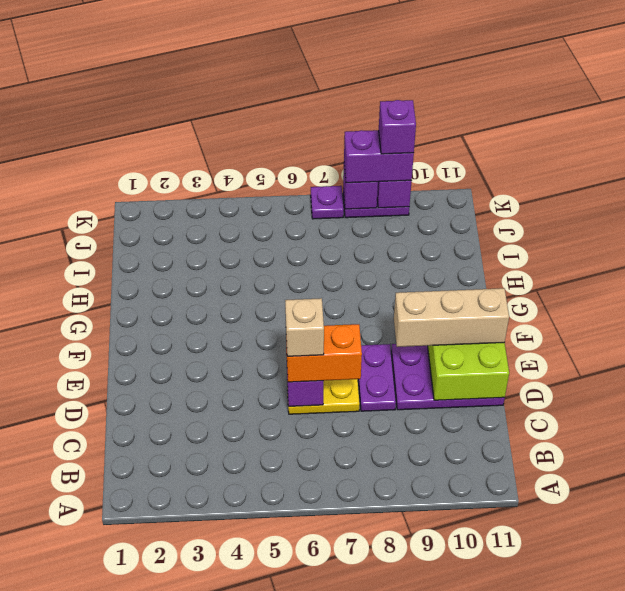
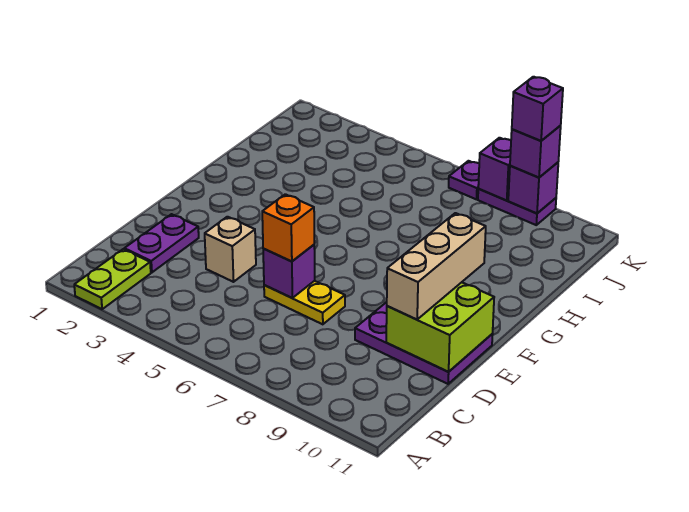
none -> lime 1x2 plate [74,249,151,309]
orange 1x2 brick [286,324,362,382] -> orange 1x1 brick [262,194,314,262]
tan 1x1 brick [285,298,324,356] -> tan 1x1 brick moved to [205,217,256,282]
purple 1x2 plate [358,344,396,411] -> purple 1x2 plate moved to [124,214,199,272]
tan 1x3 brick [394,288,509,347] -> tan 1x3 brick turned to [387,213,486,320]
purple 1x2 brick [344,130,414,183] -> purple 1x1 brick [510,126,561,178]

